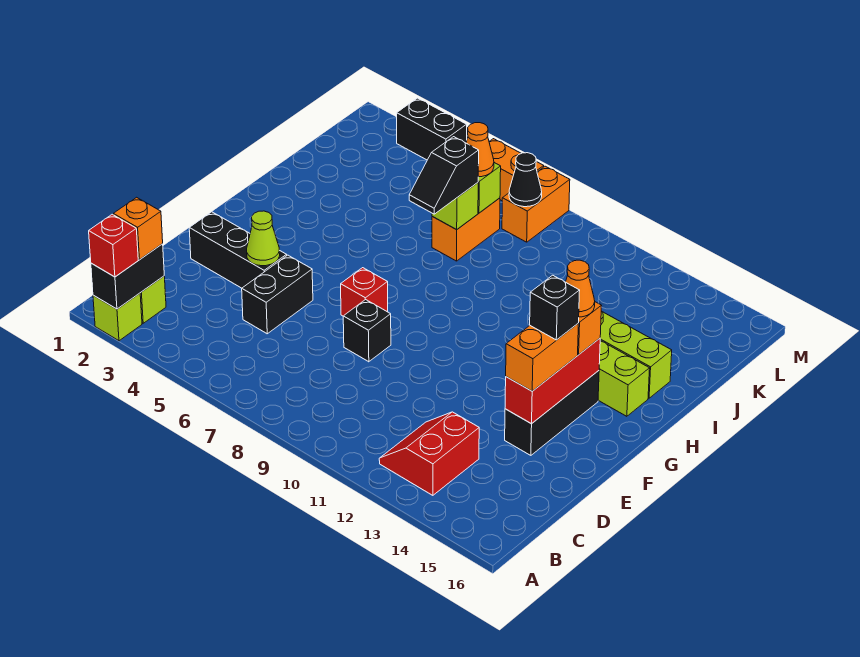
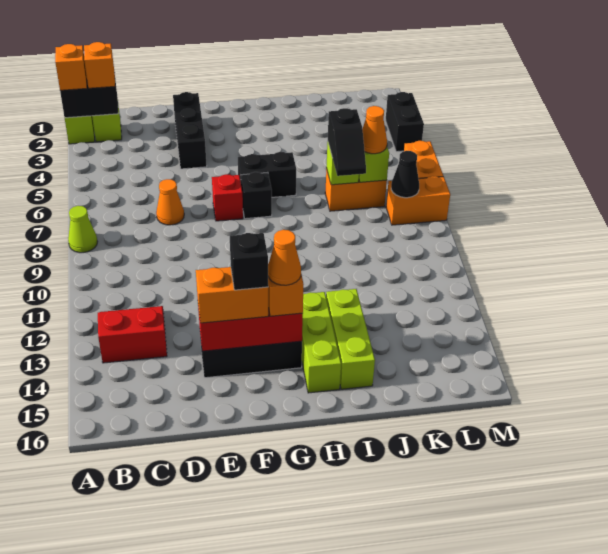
red 1x1 brick [89,214,138,277] -> orange 1x1 brick [55,44,87,90]
black 1x2 brick [242,255,313,334] -> black 1x2 brick moved to [238,152,296,197]
none -> orange 1x1 cone [156,179,184,225]
lime 1x1 cone [247,211,280,266] -> lime 1x1 cone moved to [68,206,97,253]
black 1x1 brick [343,299,391,362] -> black 1x1 brick moved to [241,172,272,219]
black 1x2 slope [409,137,479,214] -> black 1x2 slope turned to [328,108,366,176]

